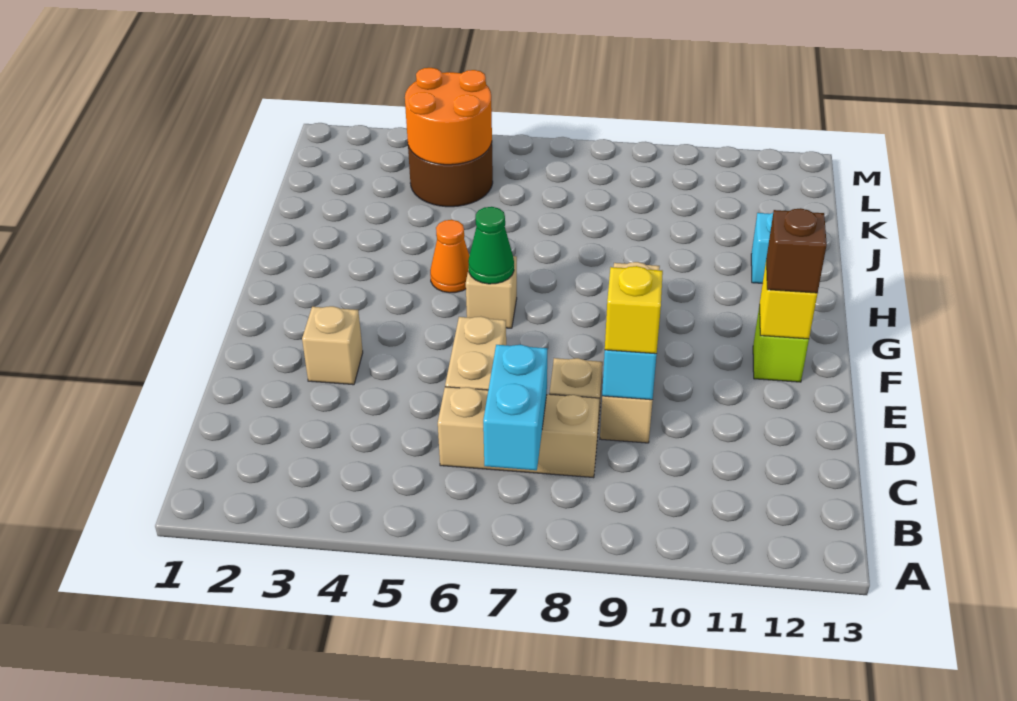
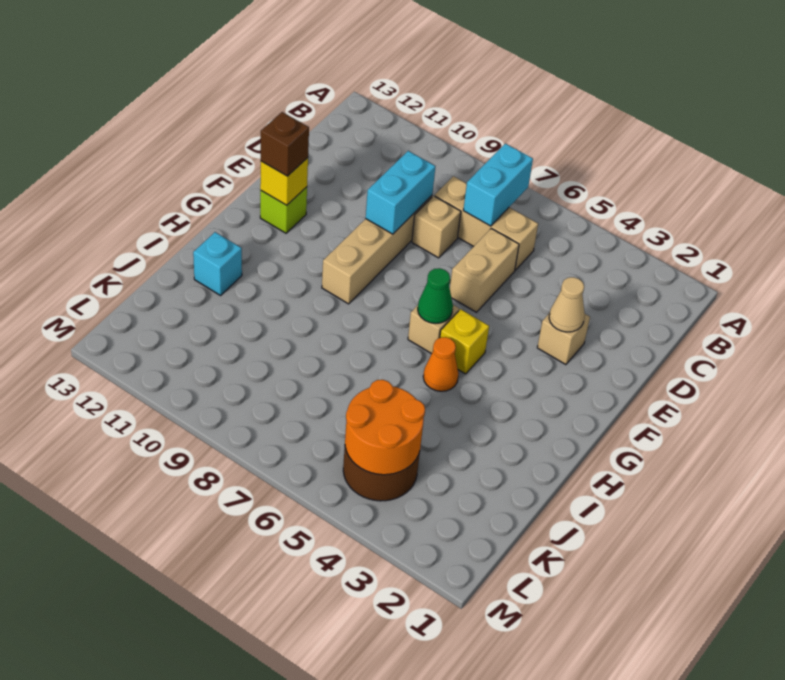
yellow 1x1 brick [605,266,663,354] -> yellow 1x1 brick moved to [440,309,489,374]
none -> tan 1x1 cone [549,277,585,332]

